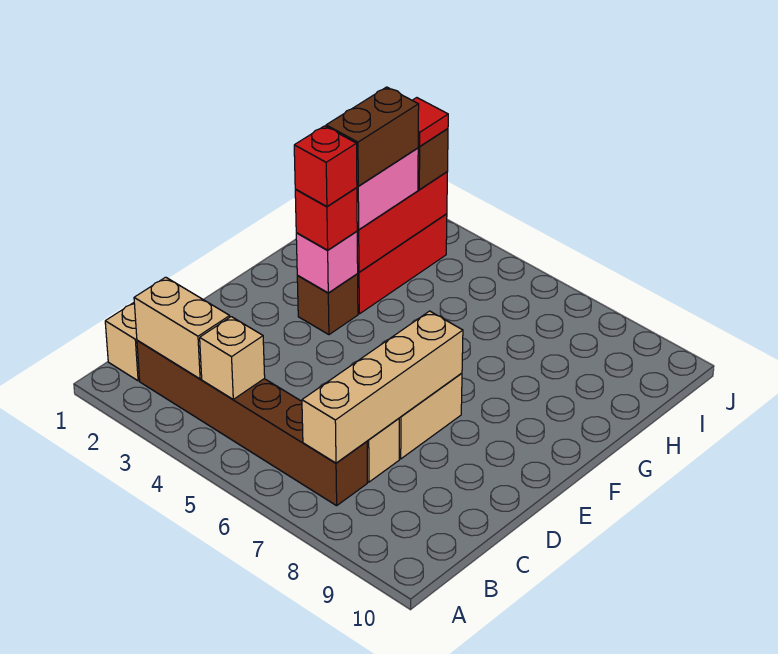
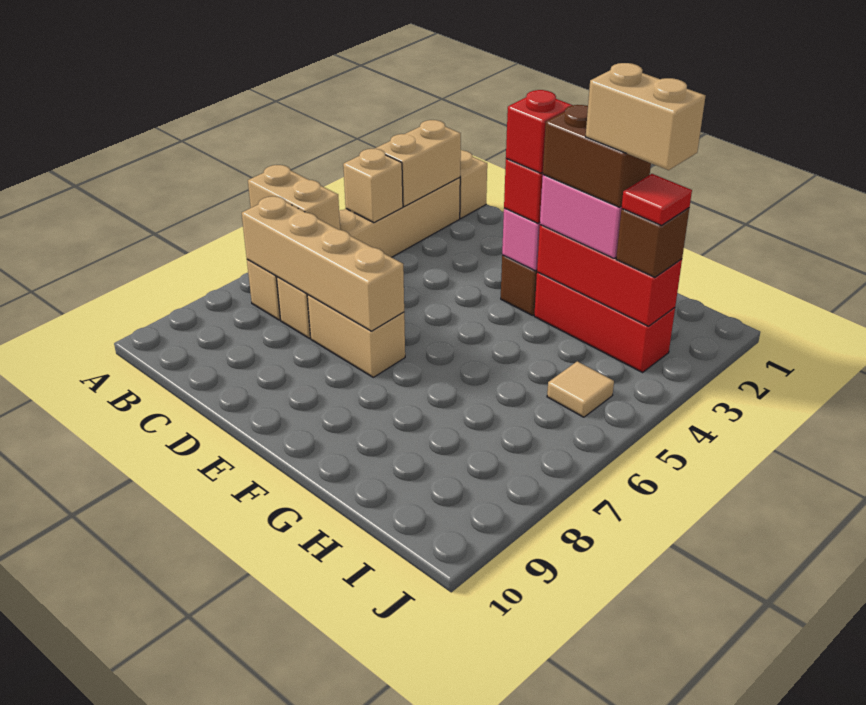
none -> tan 1x2 brick [248,165,340,230]
brown 1x6 brick [137,340,367,506] -> tan 1x6 brick [247,178,460,320]
none -> tan 1x2 brick [586,63,705,170]
none -> tan 1x1 tile [547,361,614,417]

